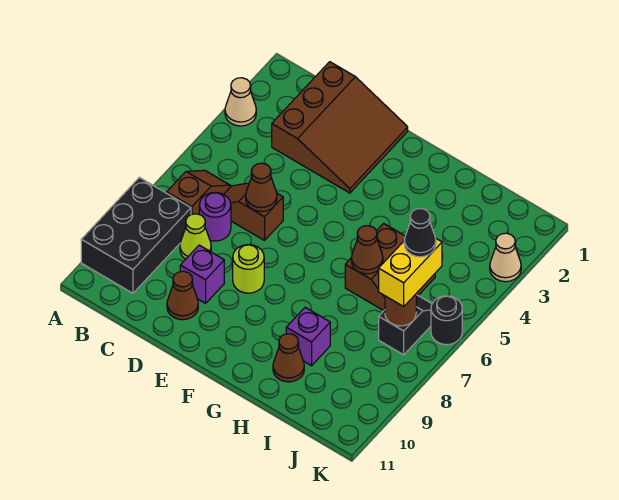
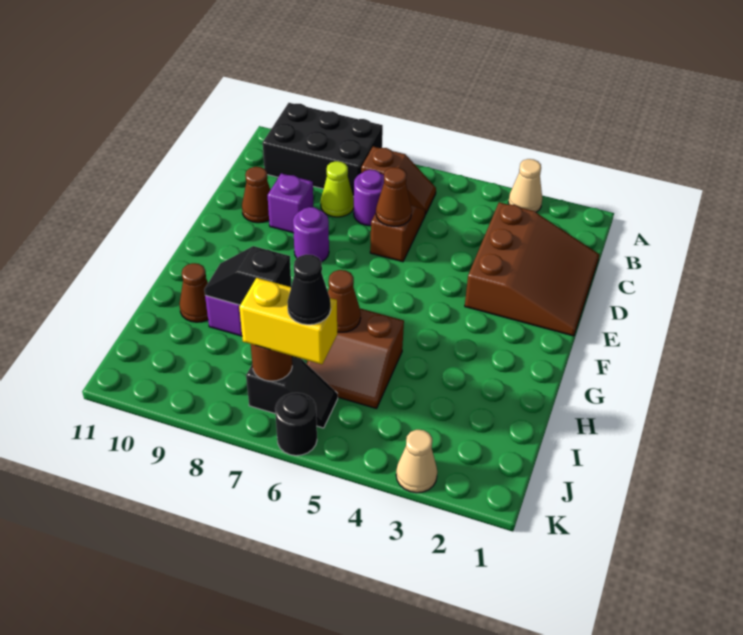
brown 3x3 slope [272,62,408,193] -> brown 3x3 slope turned to [465,202,600,336]
lime 1x1 round brick [233,245,264,293] -> purple 1x1 round brick [293,207,329,262]
none -> black 1x2 slope [204,246,291,305]

